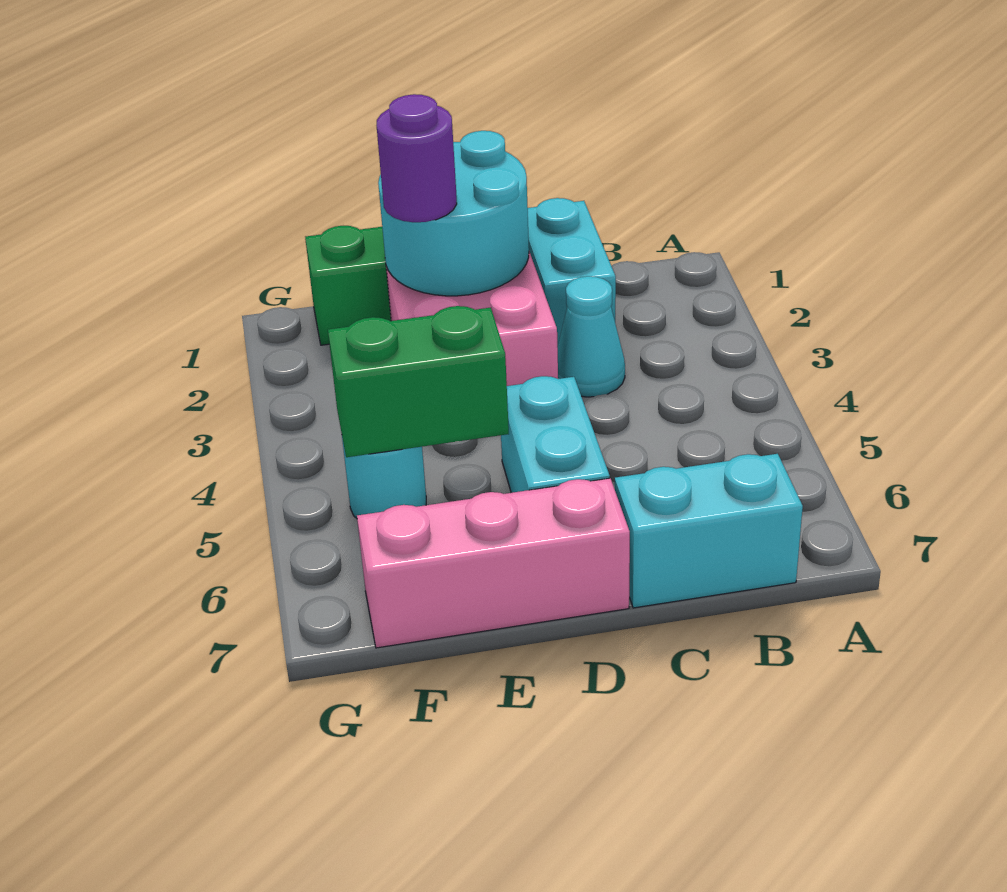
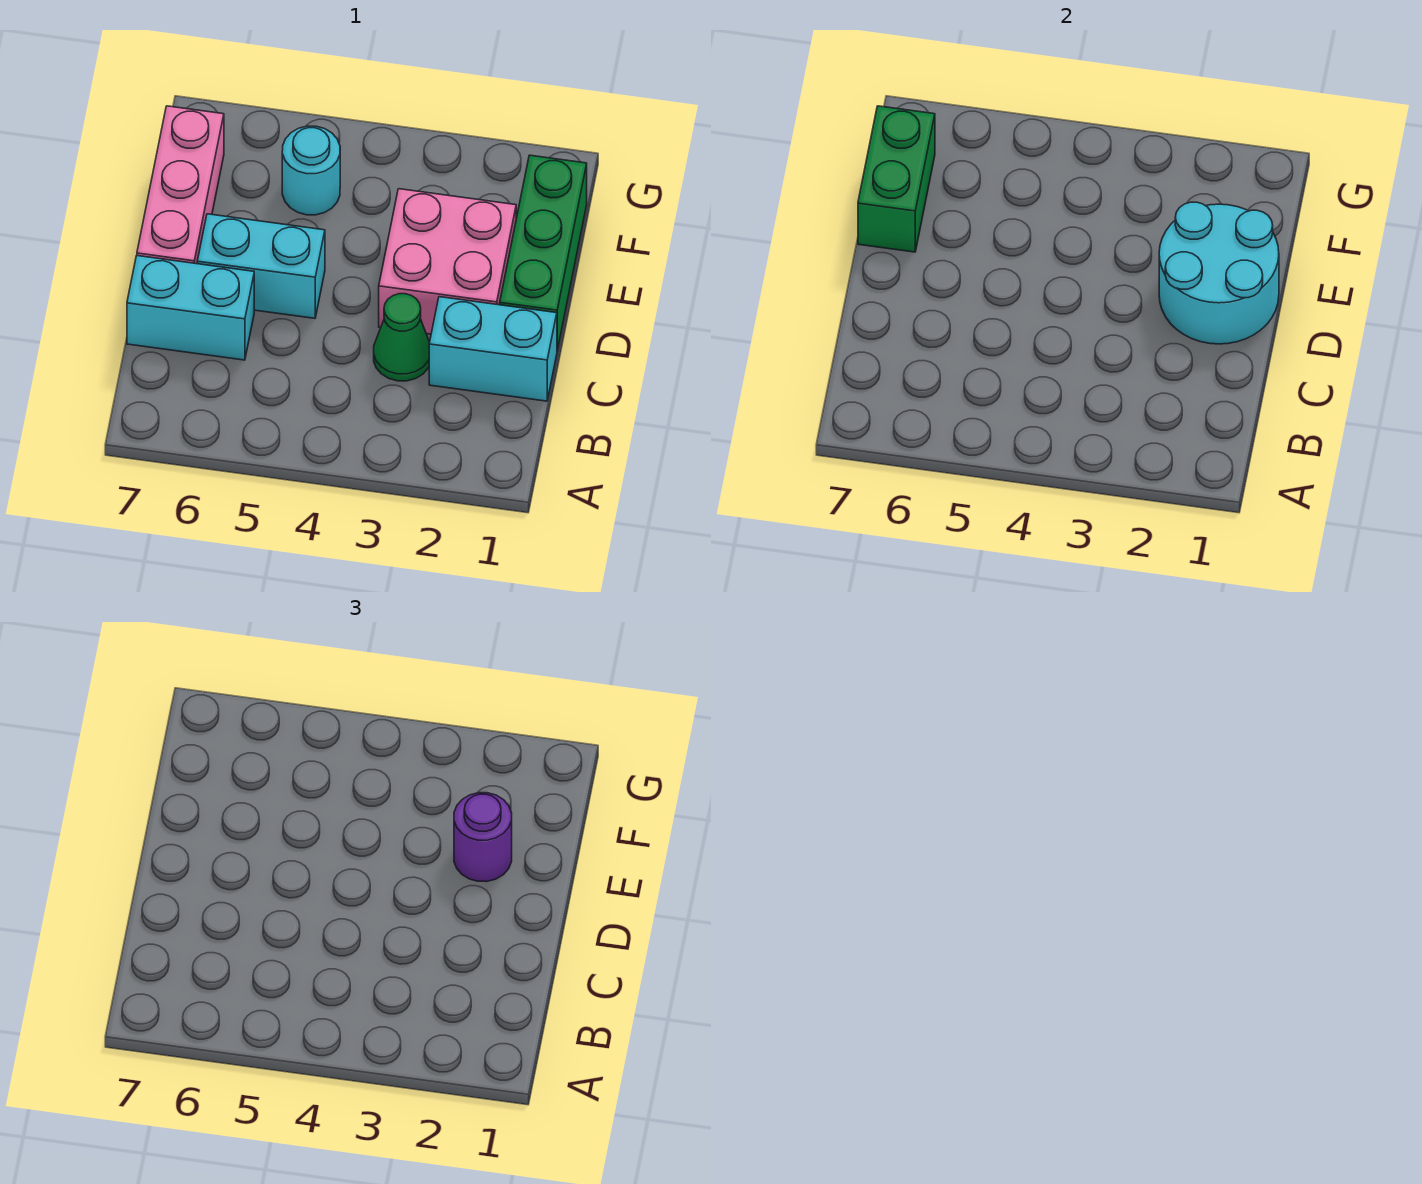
cyan 1x2 brick [615,454,803,608] -> cyan 1x2 brick turned to [127,256,254,360]
cyan 1x1 cone [558,276,625,397] -> green 1x1 cone [374,294,430,381]
green 1x2 brick [328,306,509,457] -> green 1x2 brick moved to [858,106,935,252]

